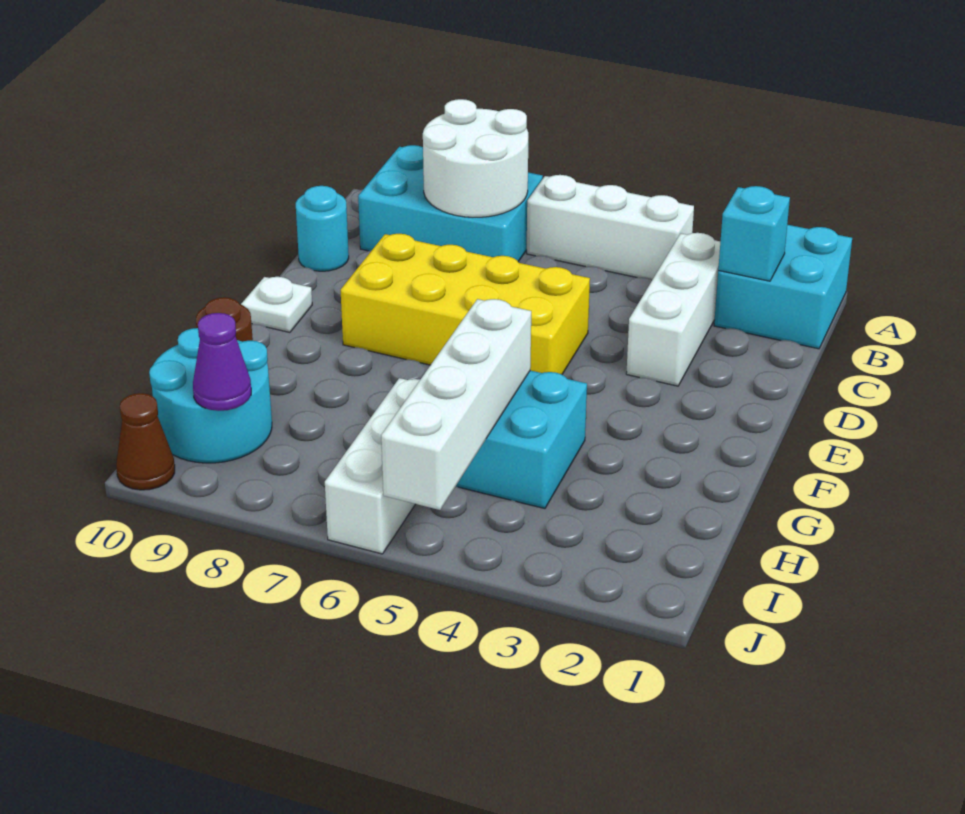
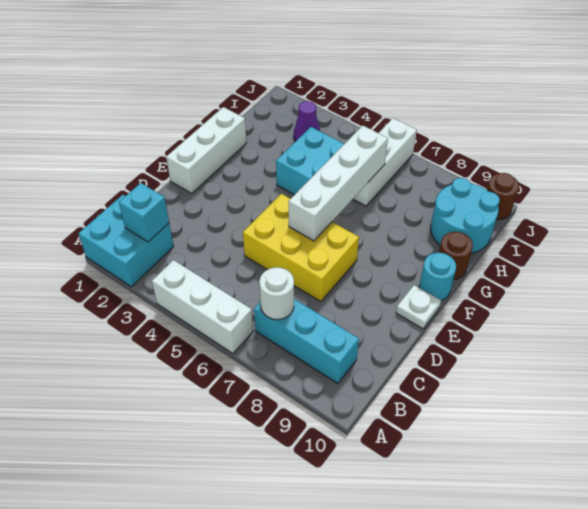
cyan 2x3 brick [358,145,543,262] -> cyan 1x3 brick [254,299,359,384]
white 2x2 round brick [423,99,528,217] -> white 1x1 round brick [259,267,294,320]
white 1x3 brick [626,233,720,386] -> white 1x3 brick moved to [166,107,247,193]
cyan 1x1 round brick [296,186,349,271] -> cyan 1x1 round brick moved to [419,253,456,300]
yellow 2x4 brick [341,234,590,374] -> yellow 2x3 brick [243,194,359,302]
white 1x4 brick [381,299,531,510] -> white 1x4 brick moved to [289,126,388,241]
purple 1x1 cone [193,313,251,411] -> purple 1x1 cone moved to [294,101,320,141]
brown 1x1 cone [116,393,175,490] -> brown 1x1 round brick [487,173,519,220]

